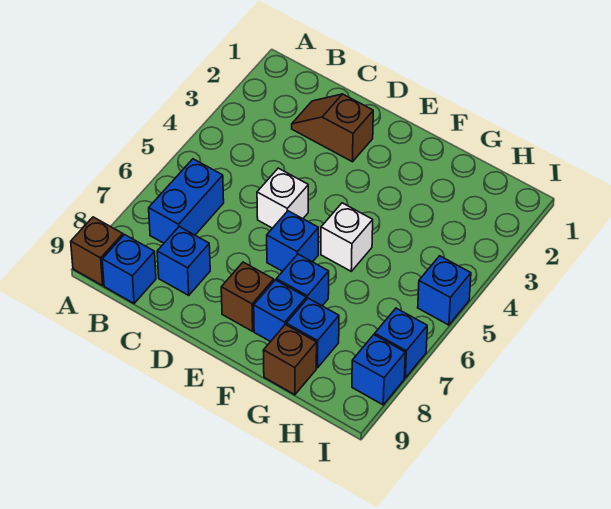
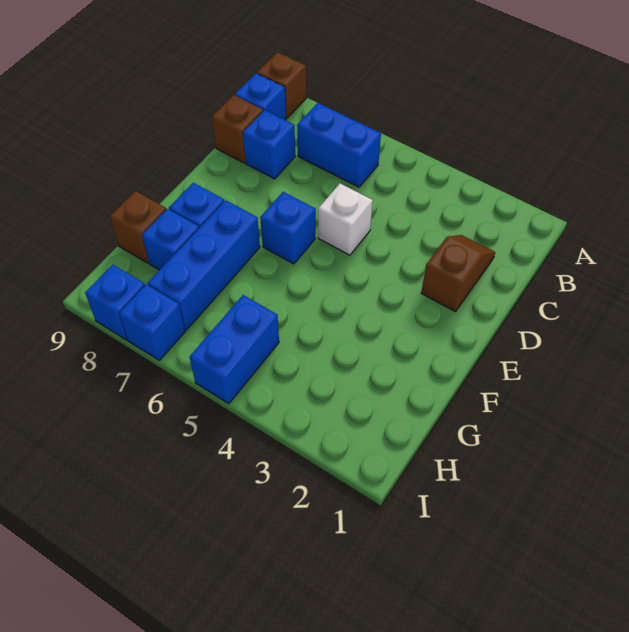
brown 1x1 brick [221,262,274,331] -> brown 1x1 brick moved to [212,95,263,163]
white 1x1 brick [321,203,373,271] -> none
blue 1x1 brick [276,254,329,306] -> blue 1x3 brick [148,200,260,330]
blue 1x1 brick [418,256,471,325] -> blue 1x2 brick [189,295,279,404]

